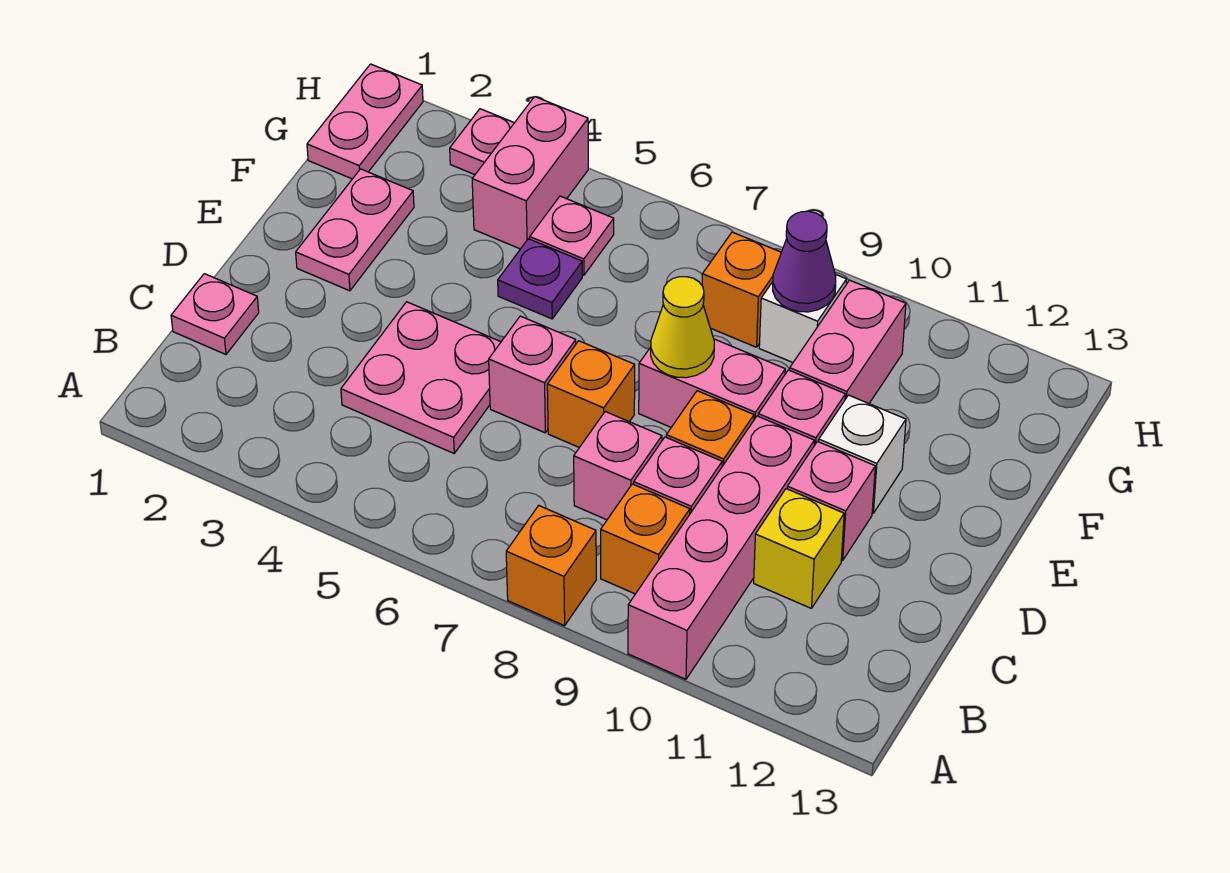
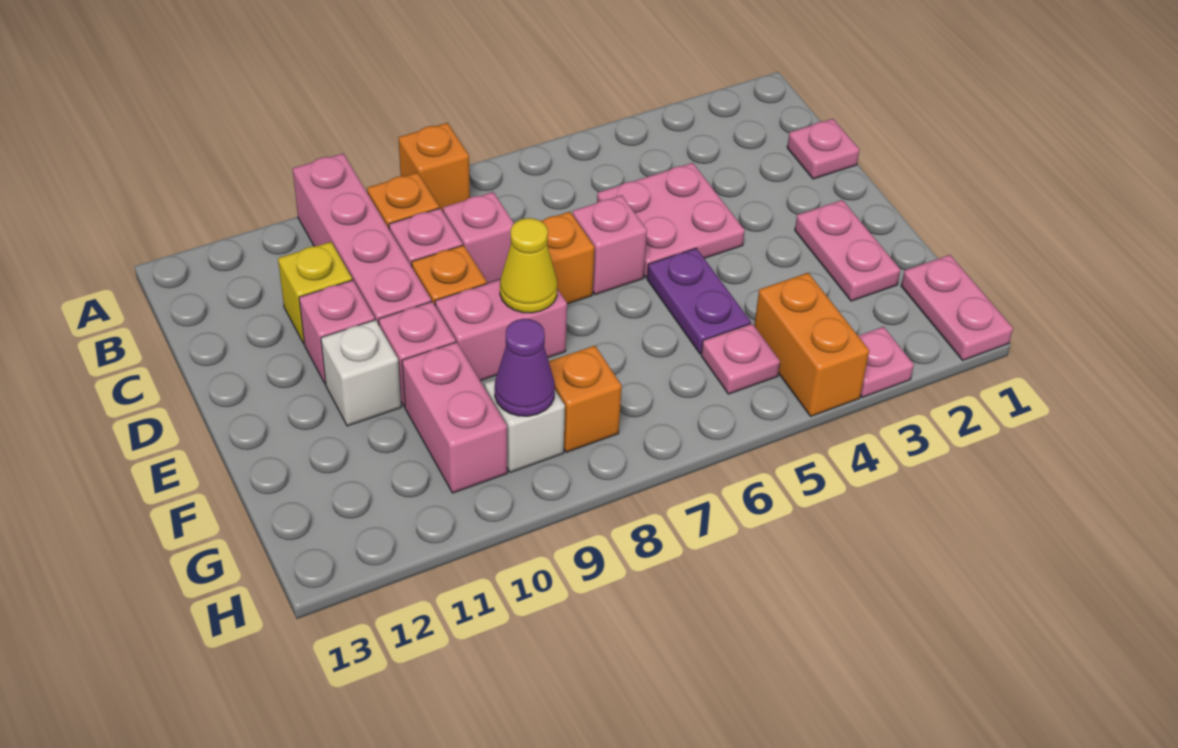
purple 1x1 plate [498,239,582,319] -> purple 1x2 plate [647,248,751,354]
pink 1x2 brick [472,97,588,249] -> orange 1x2 brick [754,273,869,416]

